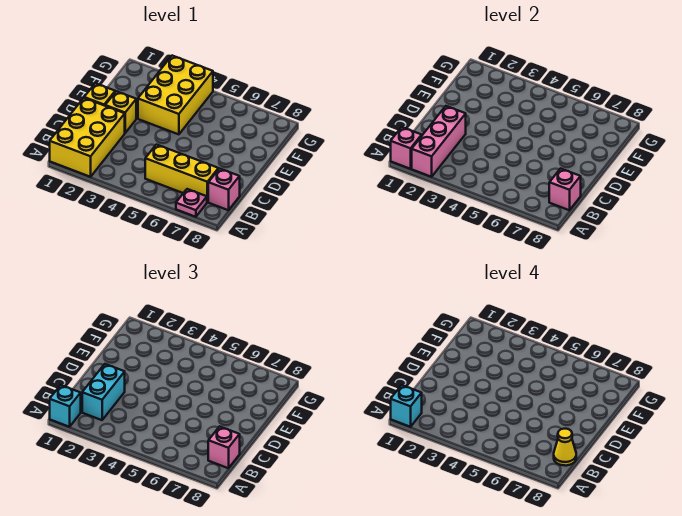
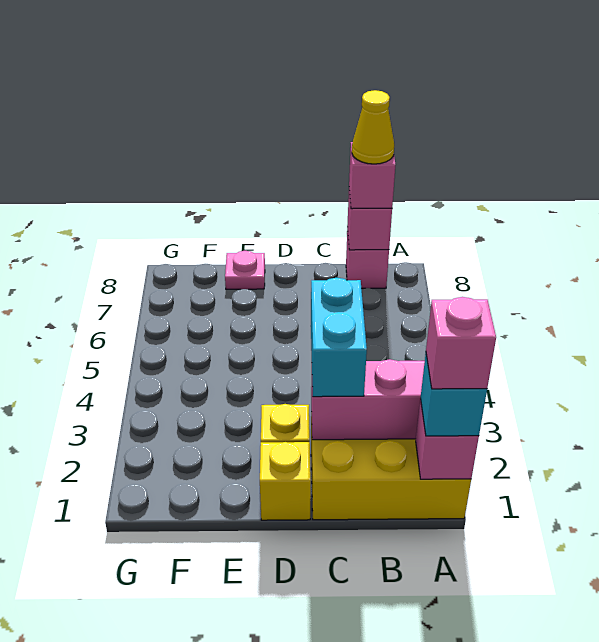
cyan 1x1 brick [391,385,422,427] -> pink 1x1 brick [426,297,496,389]
pink 1x1 plate [176,189,207,217] -> pink 1x1 plate moved to [225,251,265,289]
cyan 1x2 brick [82,364,125,420] -> cyan 1x2 brick turned to [311,278,367,397]
yellow 1x3 brick [145,145,218,202] -> none
yellow 2x3 brick [138,56,213,134] -> none

